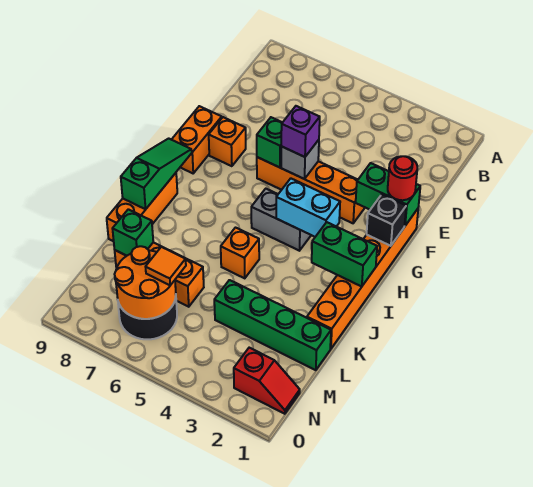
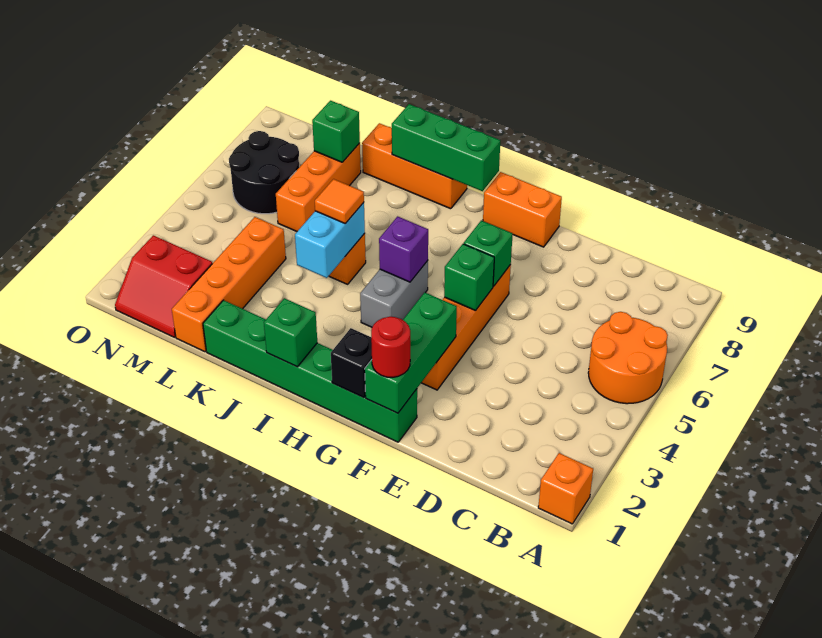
orange 1x6 brick [307,209,418,349] -> green 1x6 brick [203,300,417,442]
green 1x2 brick [356,163,420,226] -> green 1x3 brick [365,292,457,413]
grey 1x1 brick [281,140,319,179] -> green 1x1 brick [444,244,494,311]
purple 1x1 brick [281,106,320,157] -> purple 1x1 brick moved to [379,216,428,282]
orange 1x1 brick [209,117,246,166] -> orange 1x1 brick moved to [538,453,593,524]
cyan 1x2 brick [276,178,340,237] -> cyan 1x2 brick moved to [295,203,365,278]
green 1x3 slope [121,138,192,209] -> green 1x3 brick [392,104,500,191]
green 1x2 brick [312,222,377,287] -> green 1x1 brick [264,298,317,367]
green 1x4 brick [214,280,331,370] -> orange 1x4 brick [172,217,286,352]
orange 2x2 round brick [115,246,176,319] -> orange 2x2 round brick moved to [588,312,668,404]
orange 1x1 tile [146,247,186,285] -> orange 1x1 tile moved to [315,179,364,224]
red 1x2 slope [234,348,300,414] -> red 2x2 slope [115,235,212,337]

